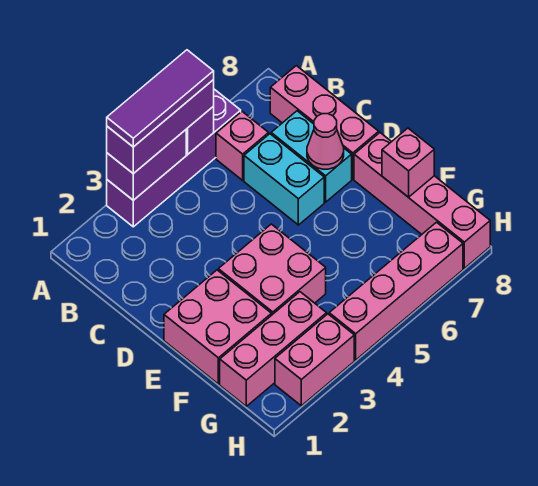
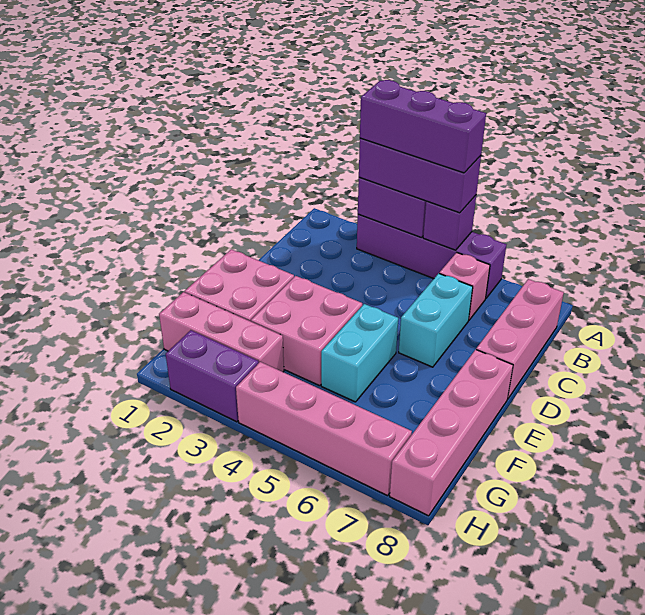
purple 1x3 tile [107,50,214,147] -> purple 1x3 brick [360,80,486,173]
cyan 1x2 brick [271,111,352,202] -> cyan 1x2 brick moved to [321,304,398,402]
pink 1x1 cone [307,114,344,169] -> none
pink 1x1 brick [382,128,434,197] -> none
pink 1x2 brick [275,314,354,406] -> purple 1x2 brick [166,330,259,422]

